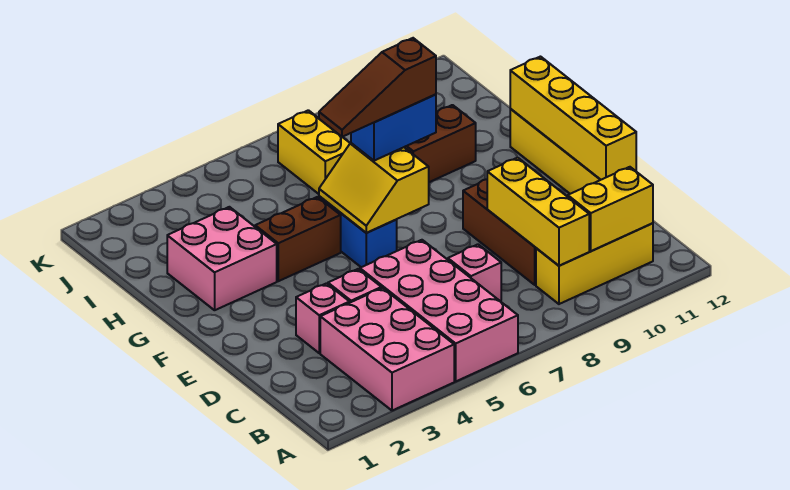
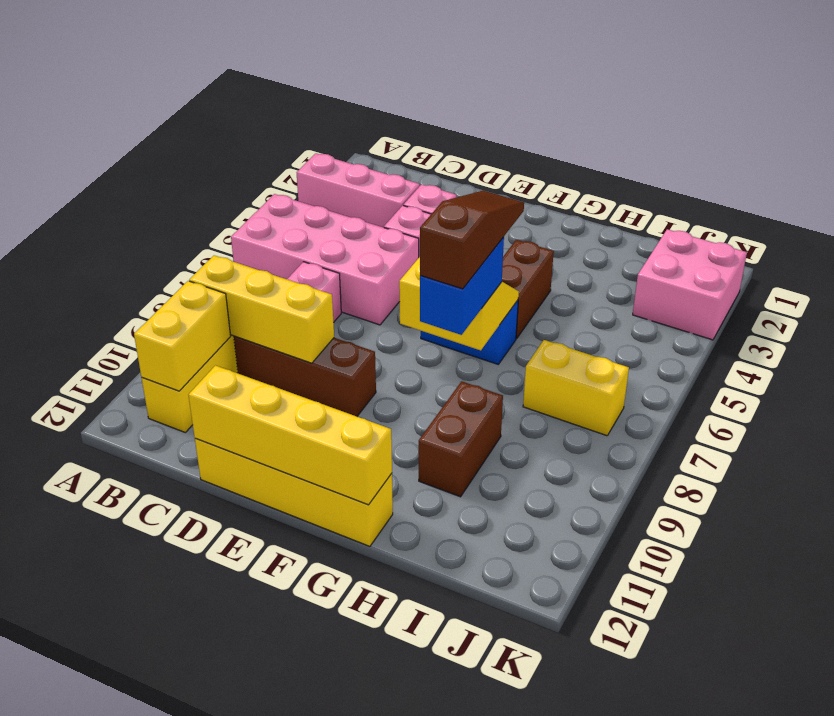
pink 2x3 brick [320,288,454,411] -> pink 1x3 brick [297,153,420,228]
pink 2x2 brick [167,207,277,310] -> pink 2x2 brick moved to [633,229,747,340]

